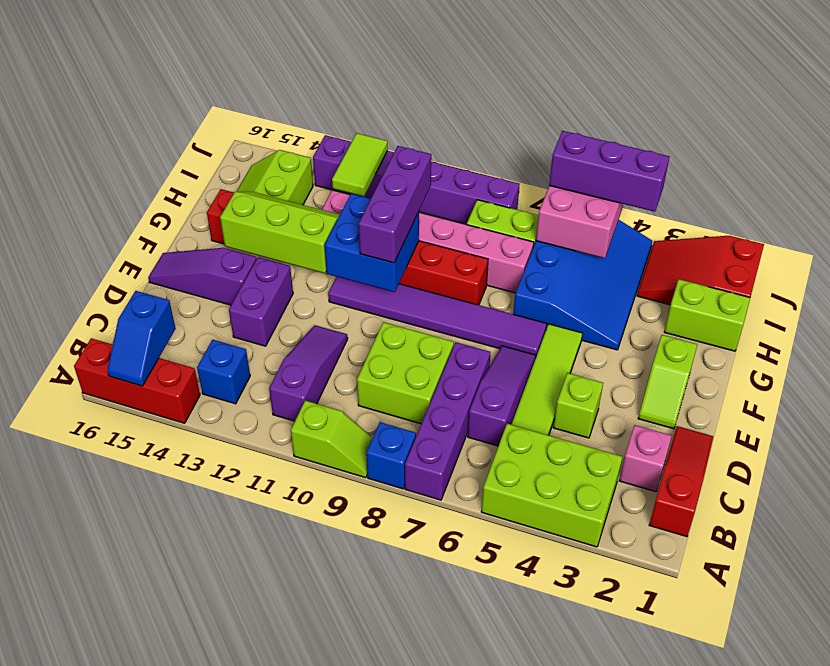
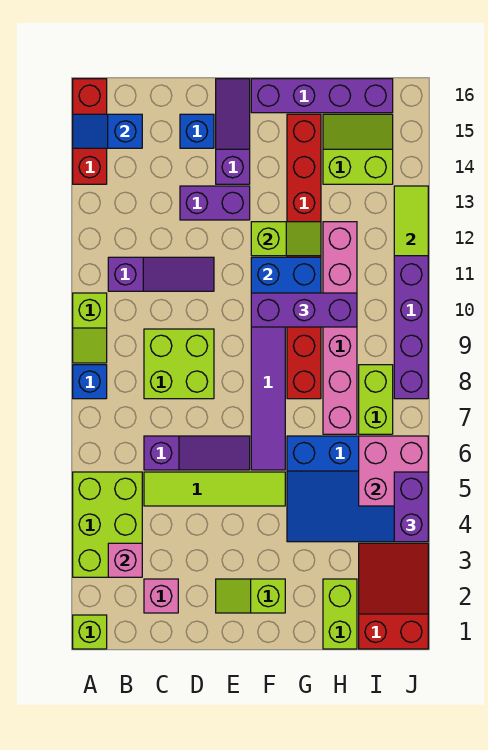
purple 1x4 brick [405,342,490,500] -> purple 1x4 brick moved to [251,79,393,113]
red 1x3 slope [649,426,713,537] -> none
none -> pink 1x1 brick [108,543,142,577]
blue 1x1 brick [197,340,250,404] -> blue 1x1 brick moved to [180,114,214,148]
lime 1x1 brick [553,373,603,438] -> lime 1x1 brick moved to [73,615,107,649]
lime 2x3 slope [220,192,340,273] -> lime 1x2 slope [251,222,321,256]
lime 1x2 tile [332,133,388,197] -> lime 1x2 tile turned to [394,186,428,256]
purple 1x3 brick [549,131,669,212] -> purple 1x2 brick [394,472,428,542]

